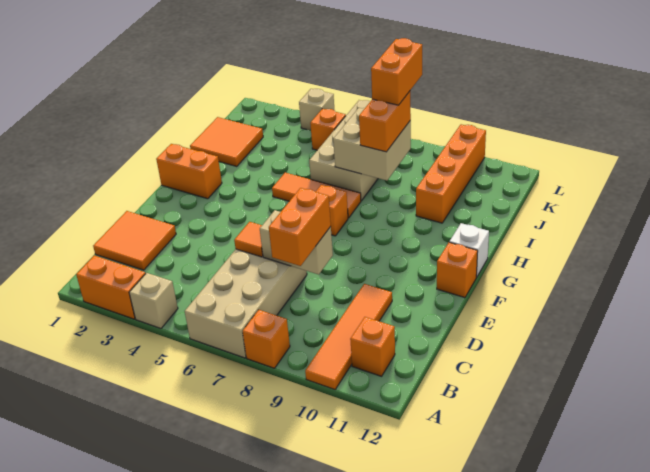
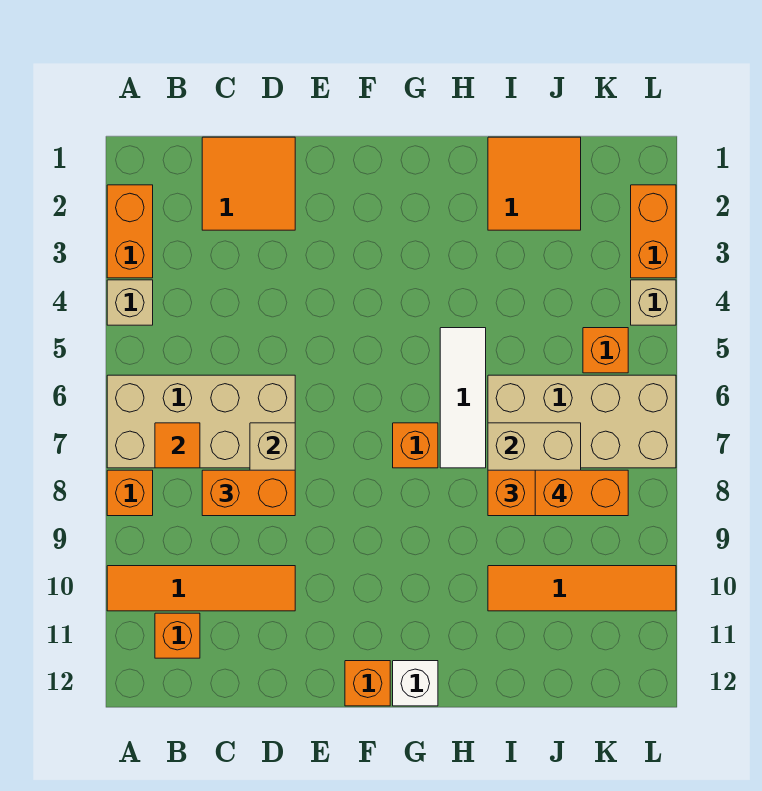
orange 1x1 tile [234,222,263,257] -> orange 1x1 tile moved to [155,423,200,468]
orange 1x2 brick [156,144,222,199] -> orange 1x2 brick moved to [631,185,676,278]
orange 1x3 tile [272,172,361,218] -> white 1x3 tile [440,328,486,468]
orange 1x4 brick [416,124,486,223] -> orange 1x4 tile [488,566,676,611]

